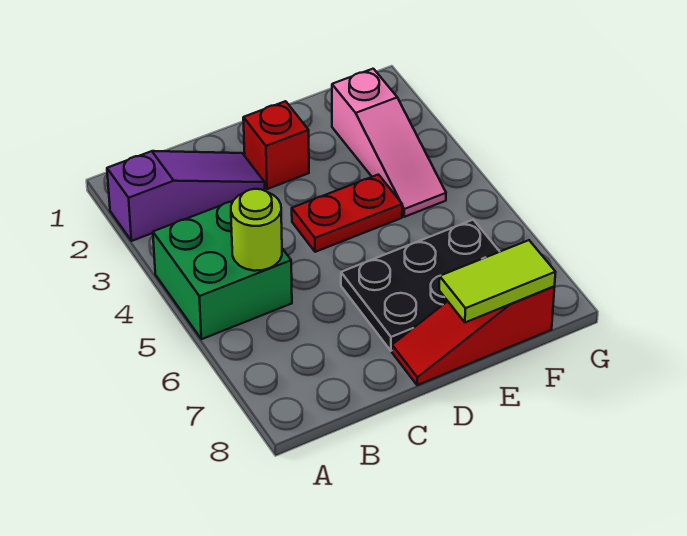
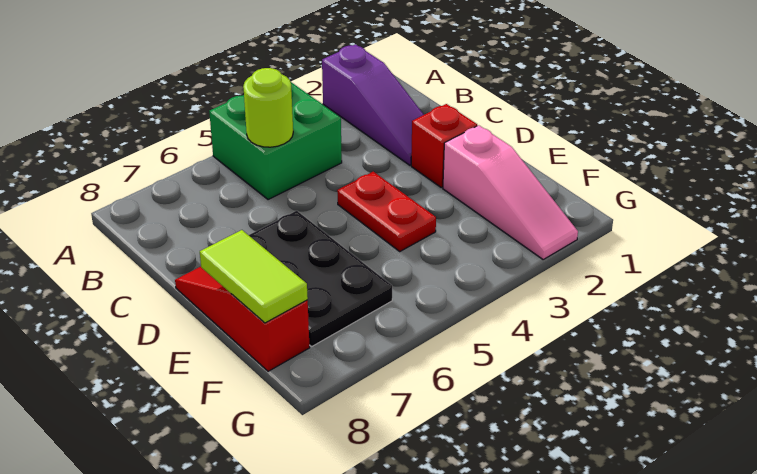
pink 1x3 slope [332,69,446,217] -> pink 1x3 slope turned to [443,125,578,259]

